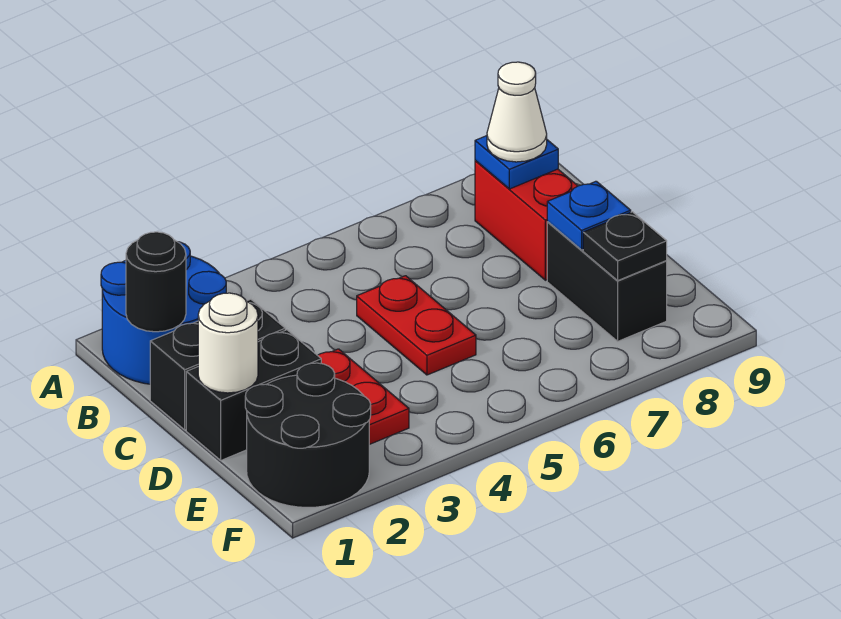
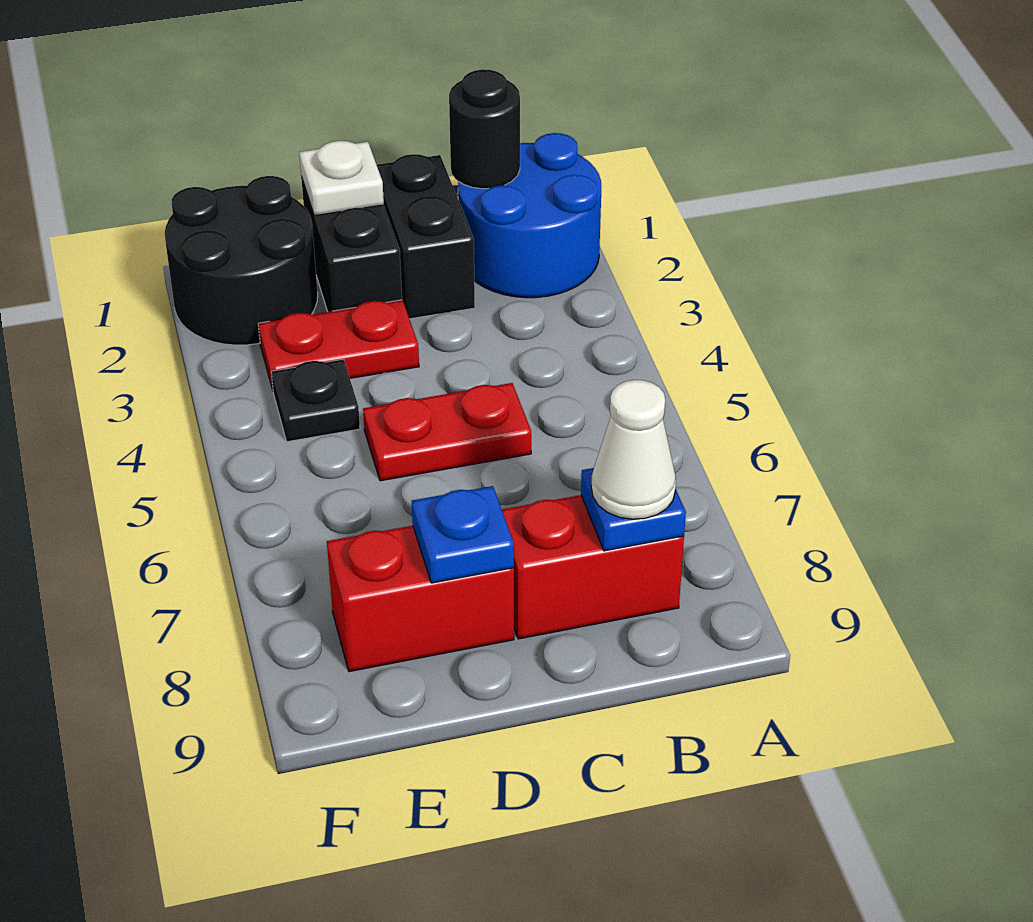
white 1x1 round brick [198,293,258,393] -> white 1x1 plate [299,141,384,216]
black 1x2 brick [547,222,667,341] -> red 1x2 brick [327,526,514,672]
black 1x1 plate [583,212,667,280] -> black 1x1 plate moved to [271,359,360,442]

